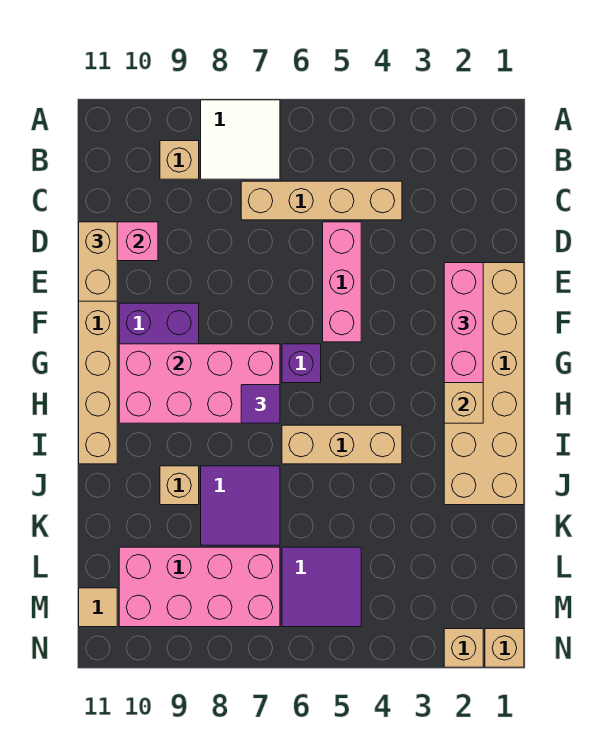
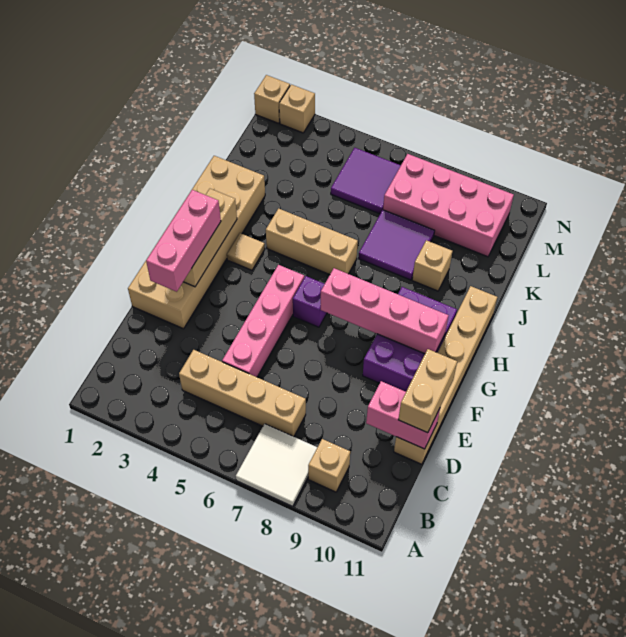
pink 1x3 brick [323,222,361,342] -> pink 1x4 brick [222,265,304,377]
pink 2x4 brick [119,344,280,423] -> pink 1x4 brick [321,268,449,354]
purple 1x1 tile [241,385,280,423] -> none
tan 1x1 tile [79,588,117,627] -> tan 1x1 tile moved to [227,233,265,270]

